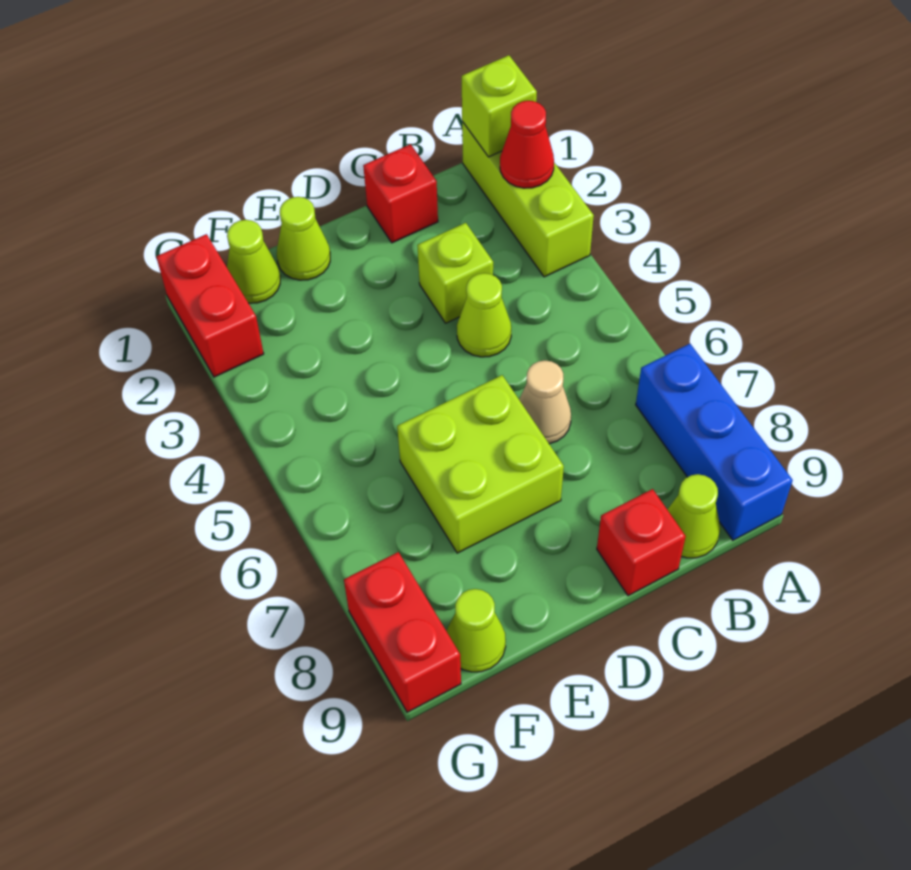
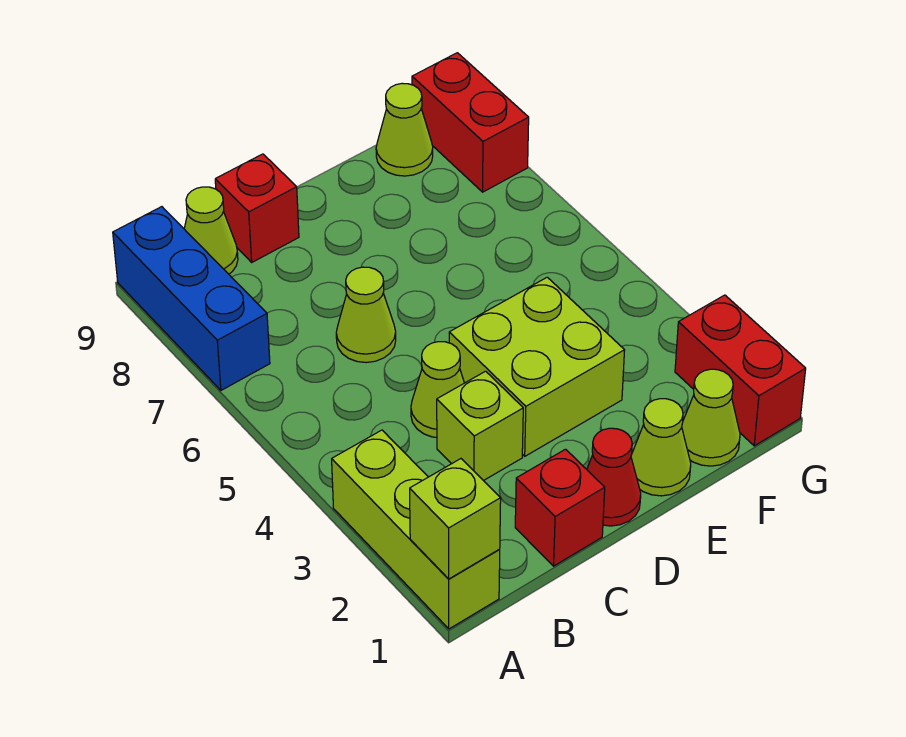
red 1x1 cone [500,101,554,188] -> red 1x1 cone moved to [587,428,641,526]
tan 1x1 cone [519,361,571,444] -> lime 1x1 cone [336,267,396,363]
lime 2x2 brick [397,375,564,553] -> lime 2x2 brick moved to [449,277,625,456]

